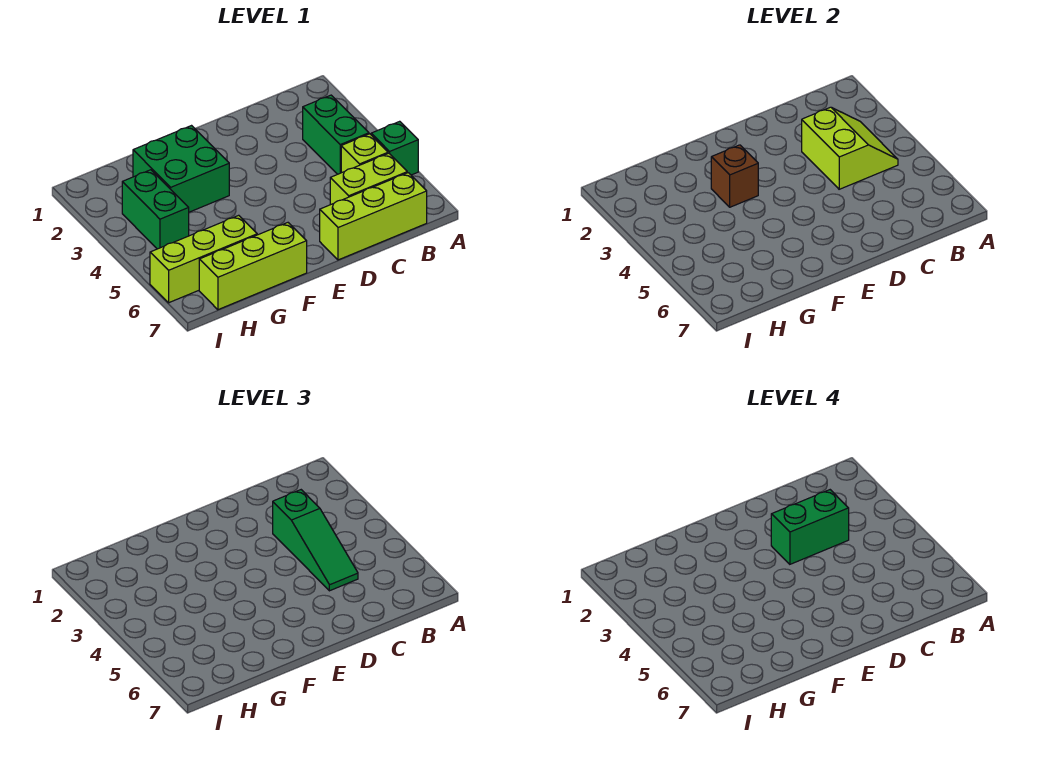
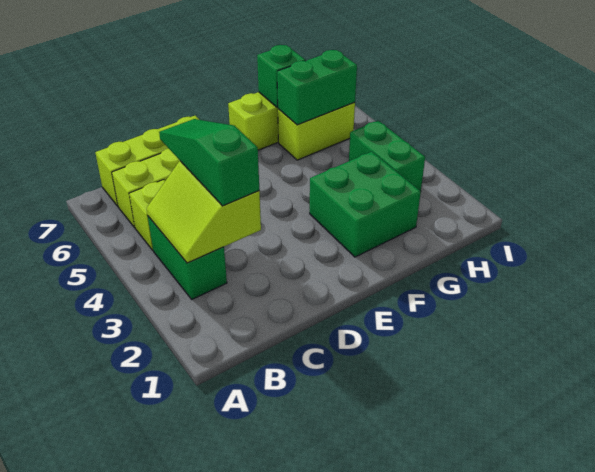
green 1x1 brick [371,121,418,175] -> green 1x1 brick moved to [257,45,306,107]
green 1x2 brick [771,490,849,564] -> green 1x2 brick moved to [277,50,357,125]
brown 1x1 brick [711,145,758,207] -> none
lime 1x3 brick [150,215,257,303] -> lime 1x2 brick [278,102,355,160]

